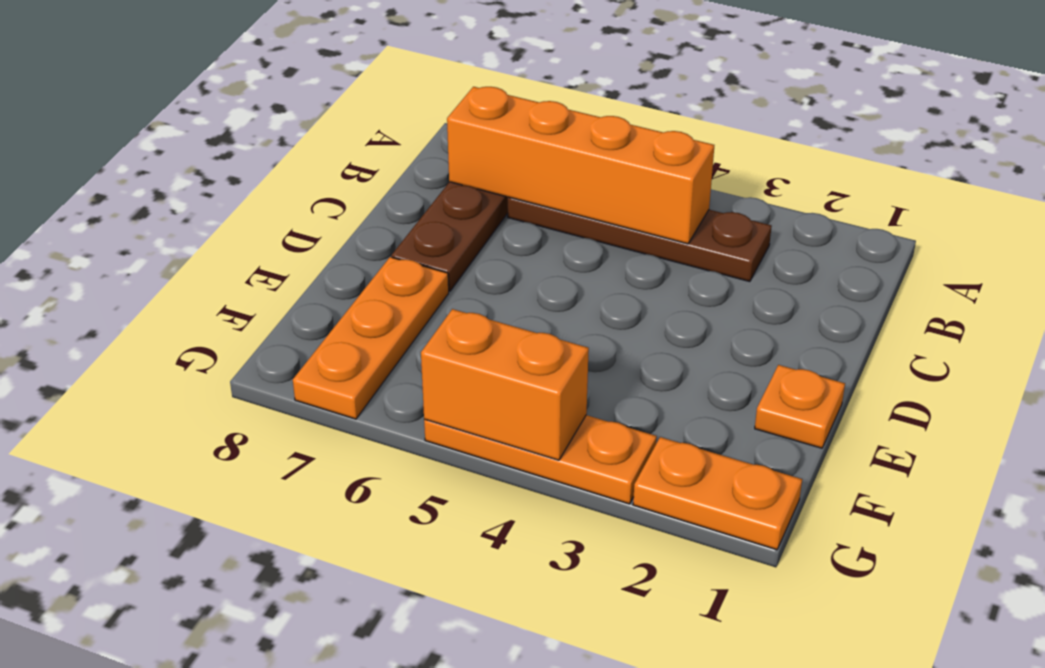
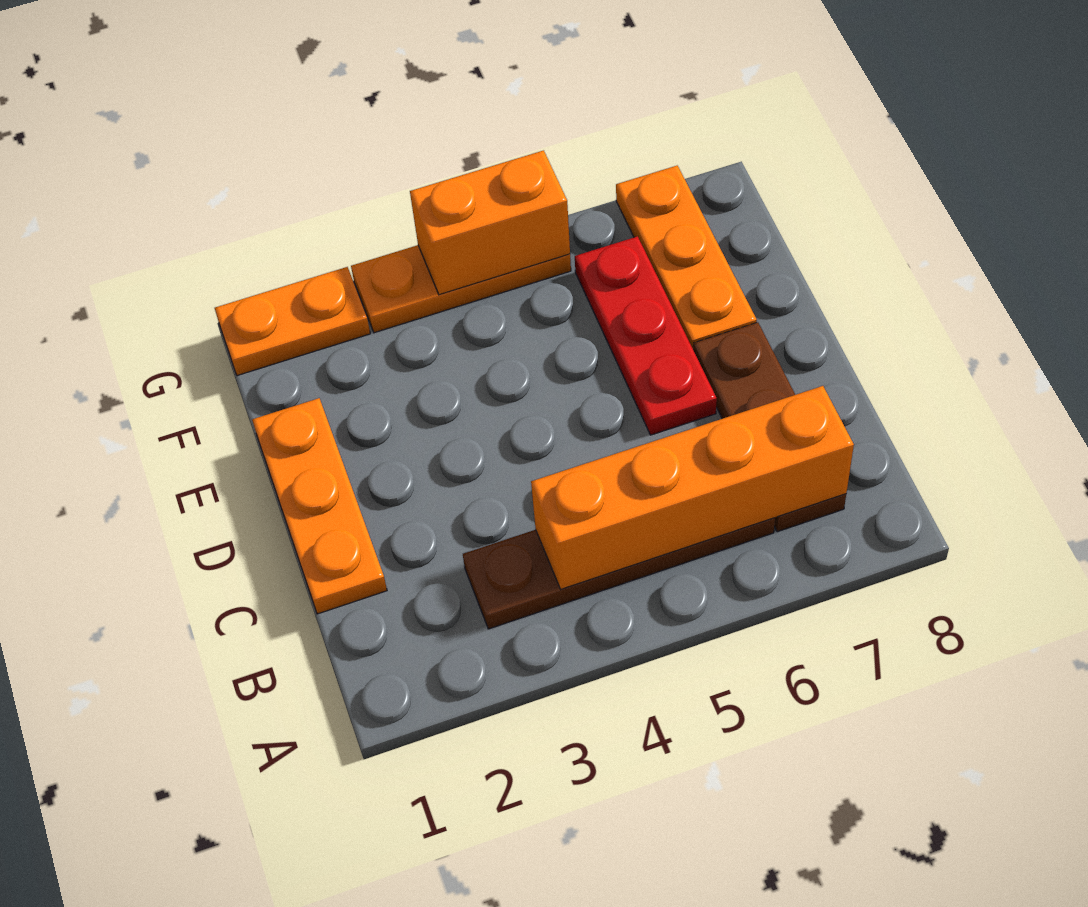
none -> red 1x3 plate [575,236,717,435]
orange 1x1 plate [755,365,845,448] -> orange 1x3 plate [252,398,387,614]

